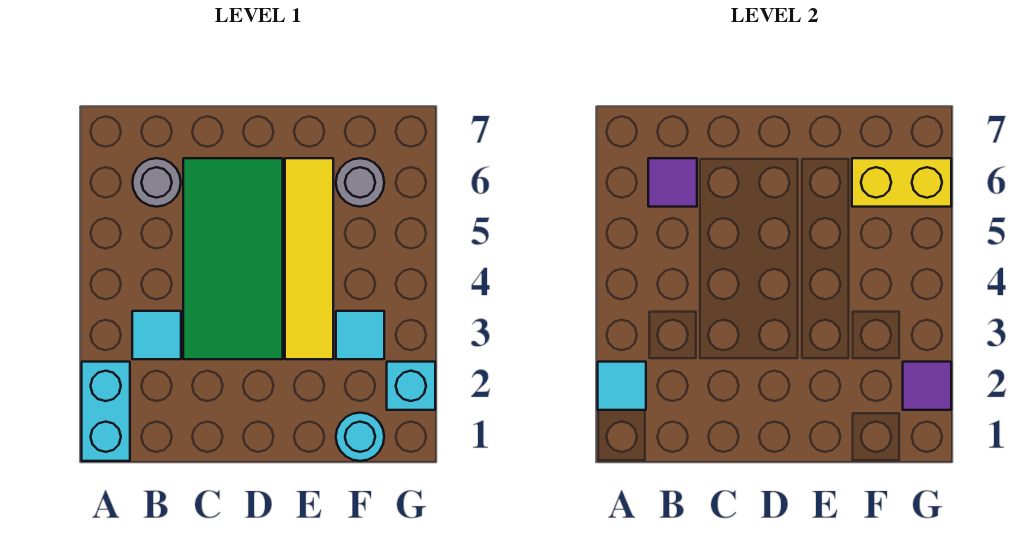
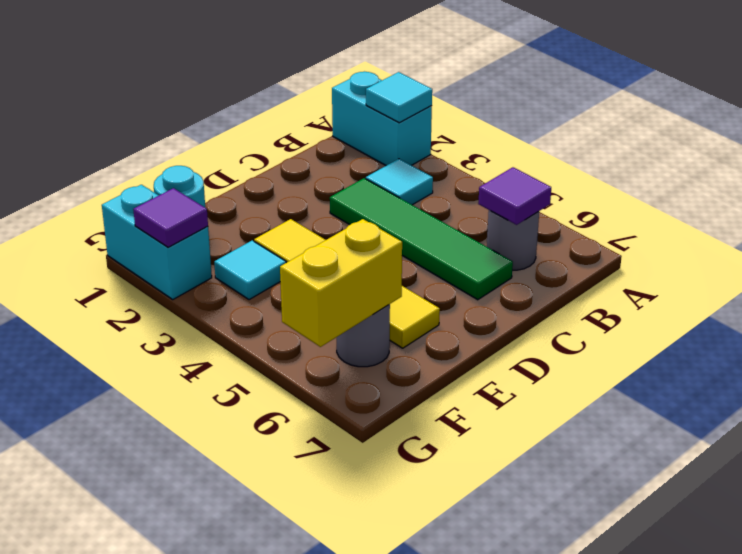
green 2x4 tile [183,158,283,359] -> green 1x4 tile [330,178,513,300]
cyan 1x1 brick [387,362,435,410] -> cyan 1x2 brick [102,185,212,299]

